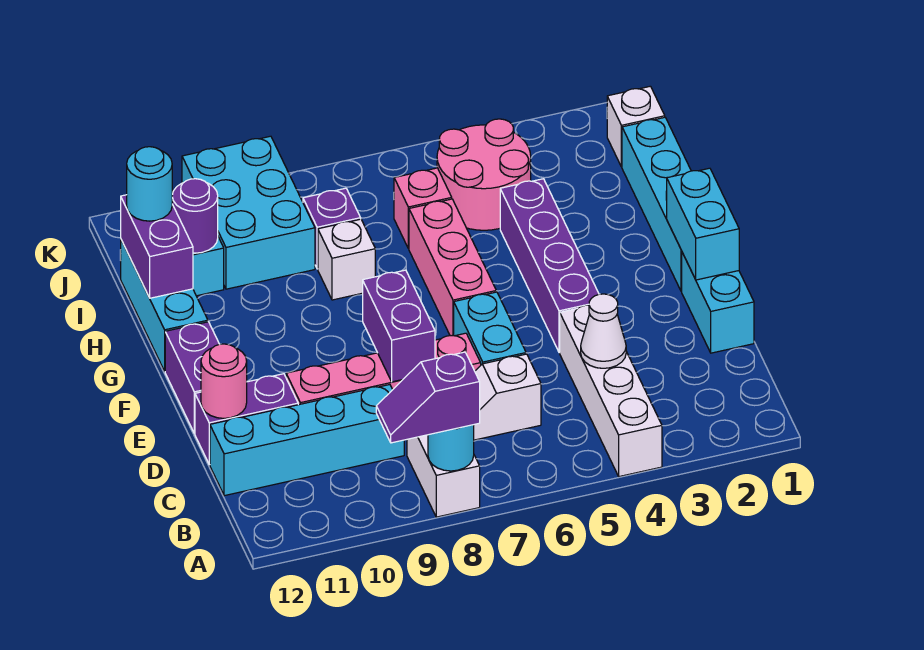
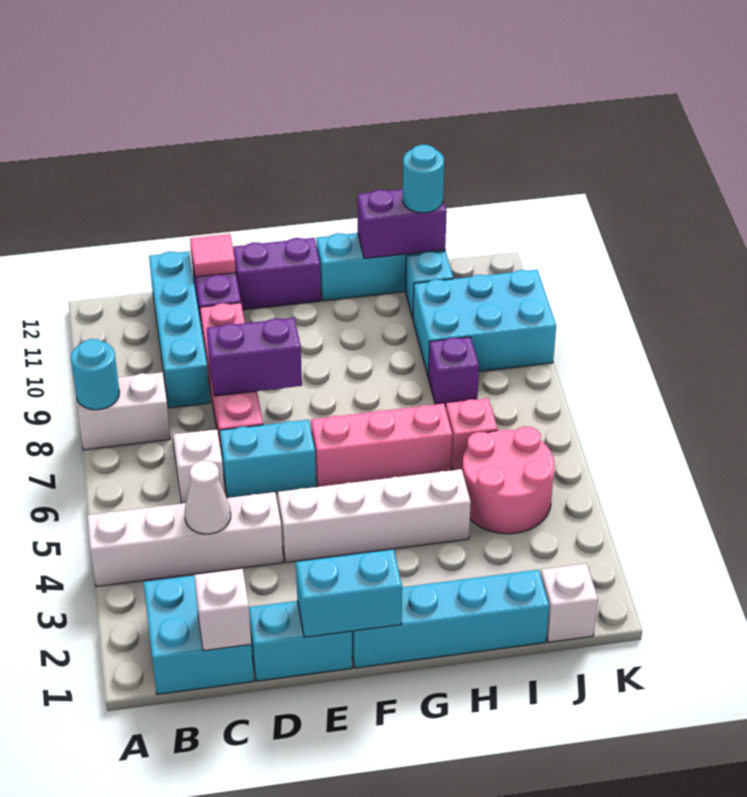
purple 1x2 slope [376,352,480,443] -> none
none -> cyan 2x2 brick [144,576,254,694]
pink 1x1 round brick [201,344,247,418] -> pink 1x1 tile [190,234,236,277]
purple 1x4 brick [500,179,599,353] -> white 1x4 brick [278,469,471,562]
white 1x1 brick [318,219,375,300] -> white 1x1 brick moved to [194,569,251,651]
purple 1x1 round brick [172,179,218,253] -> none

